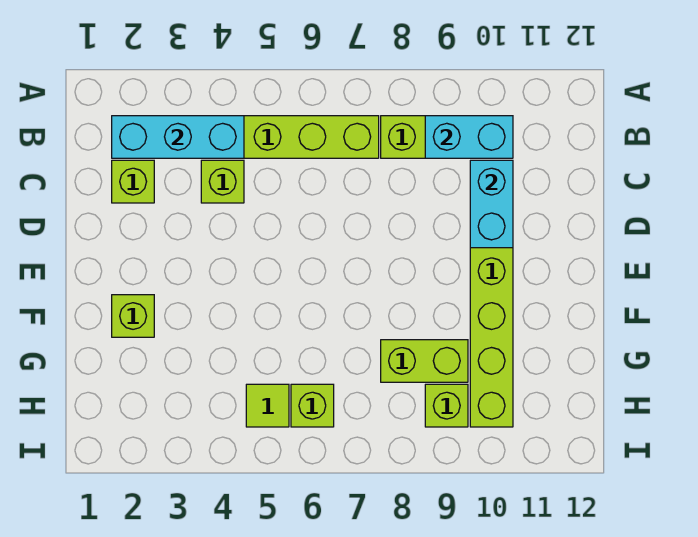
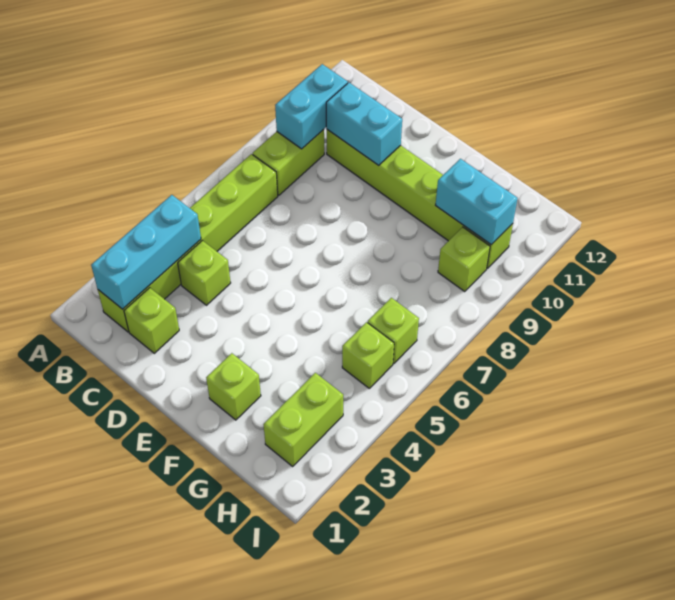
lime 1x2 brick [381,340,468,382] -> lime 1x2 brick moved to [263,373,343,466]
none -> cyan 1x2 brick [435,159,518,245]
lime 1x1 tile [246,384,289,427] -> lime 1x1 brick [342,322,394,388]

